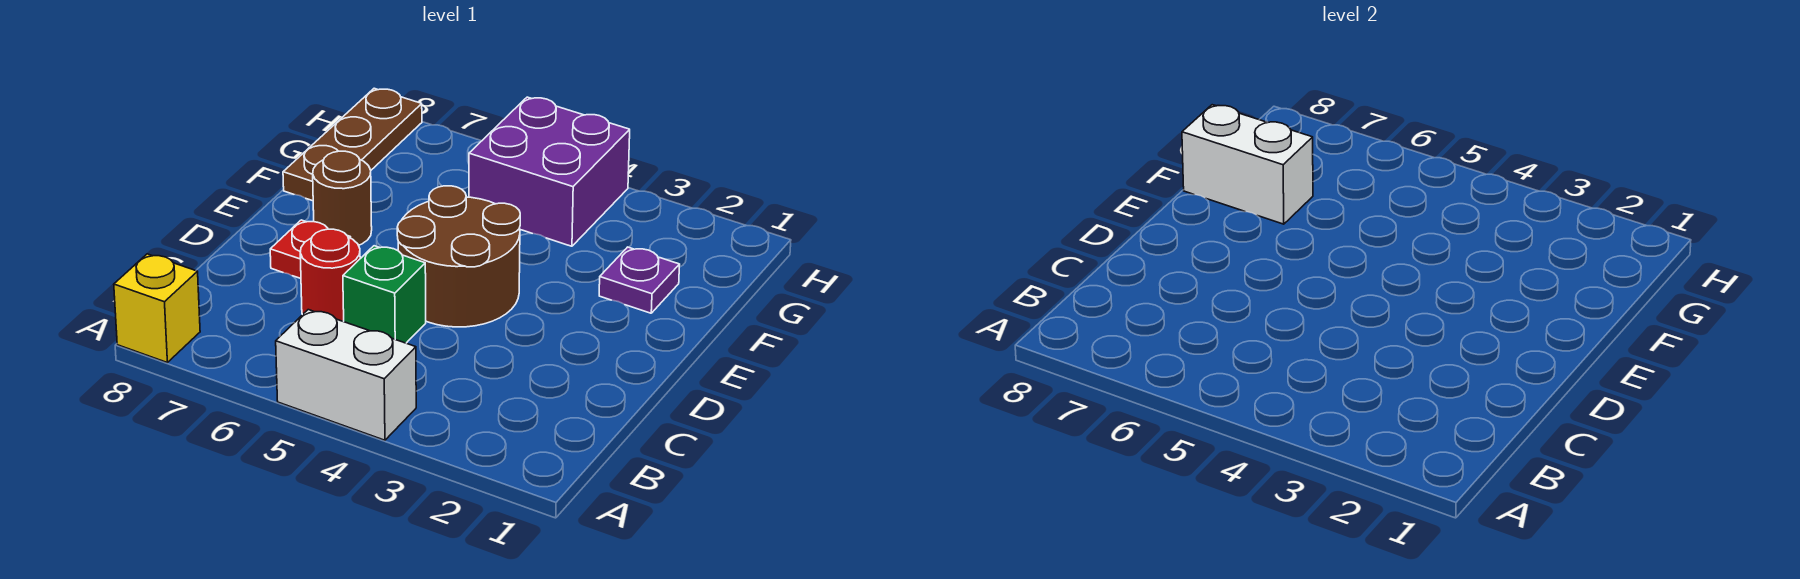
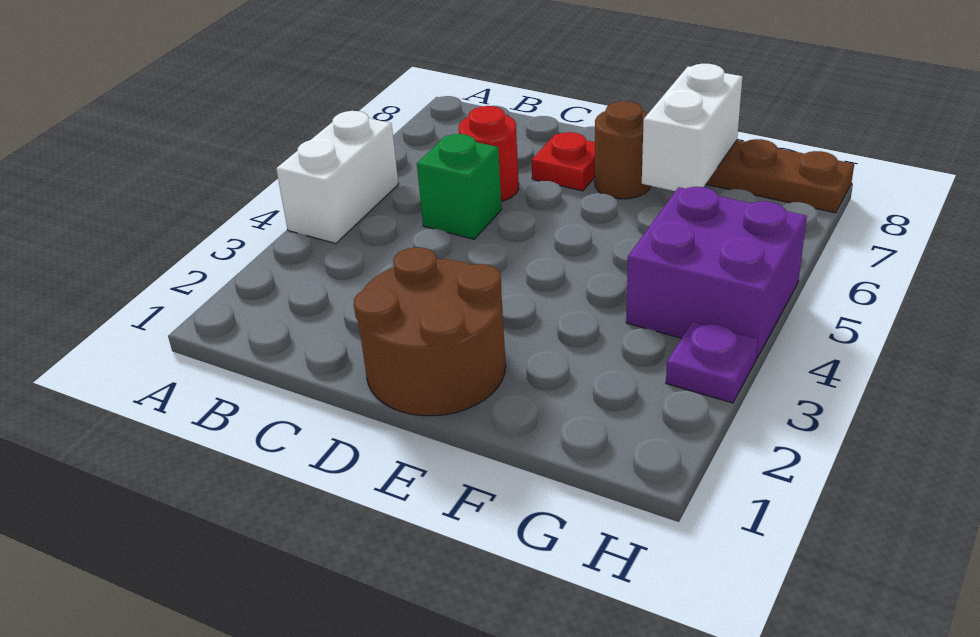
yellow 1x1 brick [114,254,200,362] -> none
brown 2x2 round brick [397,186,520,327] -> brown 2x2 round brick moved to [354,247,506,416]
purple 1x1 plate [599,247,680,313] -> purple 1x1 plate moved to [666,322,758,403]

